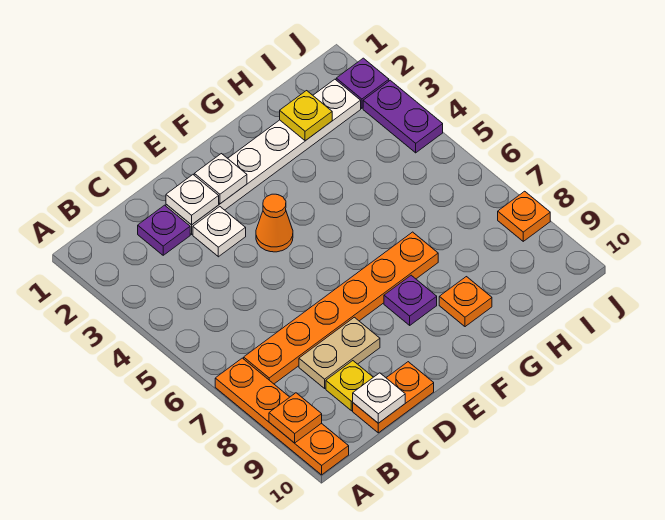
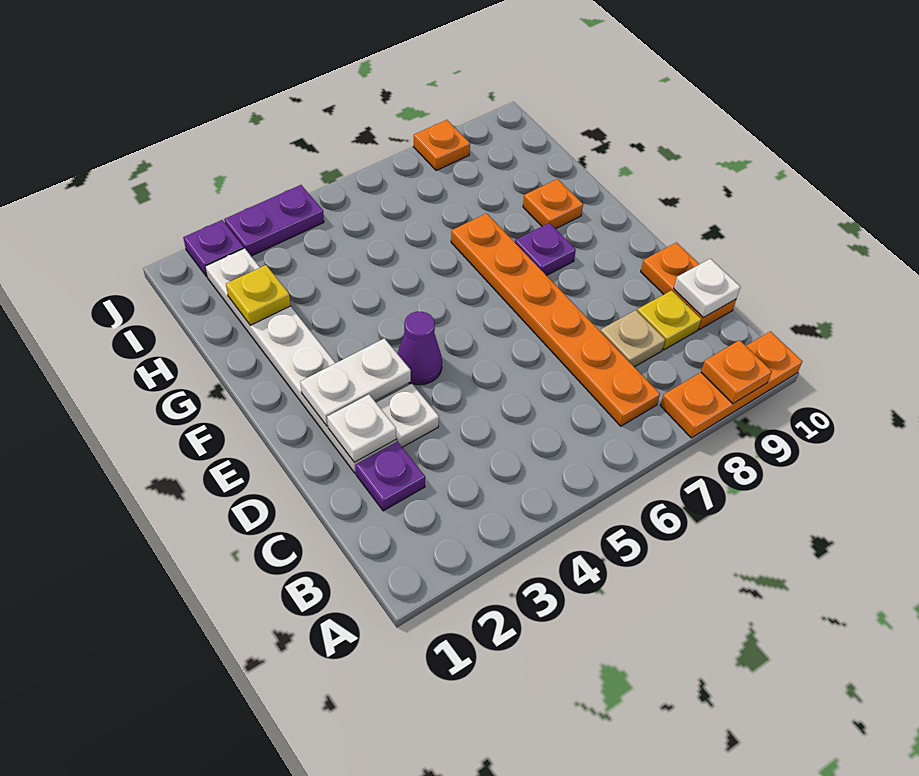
orange 1x4 plate [215,358,349,475] -> orange 1x3 plate [660,331,802,438]
tan 1x2 plate [299,317,380,388] -> tan 1x1 plate [600,310,665,367]
white 1x1 plate [194,154,247,204] -> white 1x2 plate [300,338,411,426]
orange 1x1 cone [256,194,293,252] -> purple 1x1 cone [397,312,442,385]

